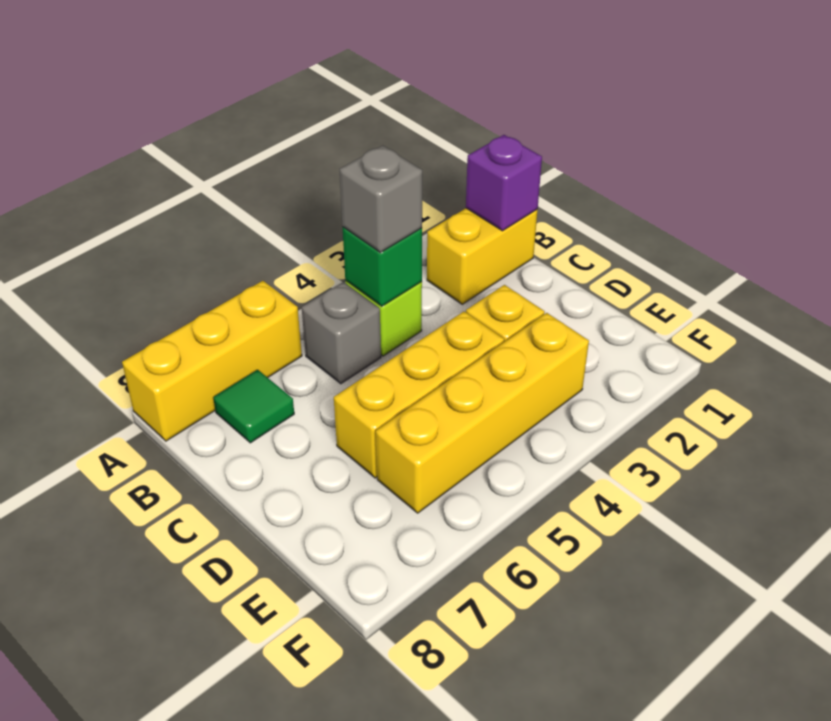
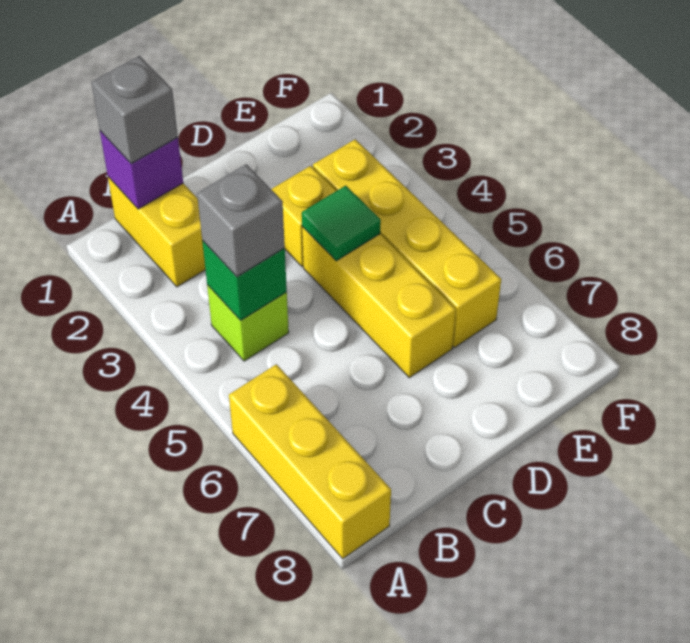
grey 1x1 brick [302,282,381,384] -> grey 1x1 brick moved to [91,56,178,164]
green 1x1 tile [213,370,294,443] -> green 1x1 tile moved to [302,186,381,261]

